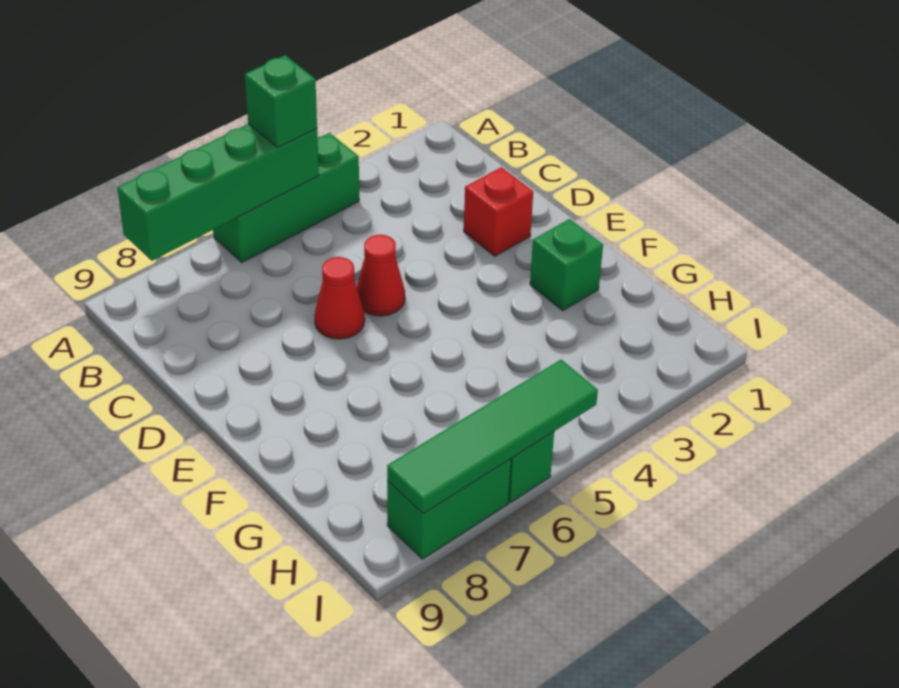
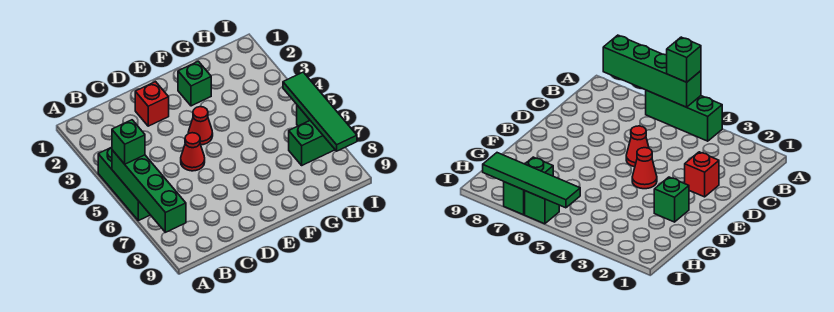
red 1x1 cone [314,257,365,339] -> red 1x1 cone moved to [188,107,213,145]
green 1x2 brick [387,459,511,559] -> green 1x2 brick turned to [289,121,335,165]

